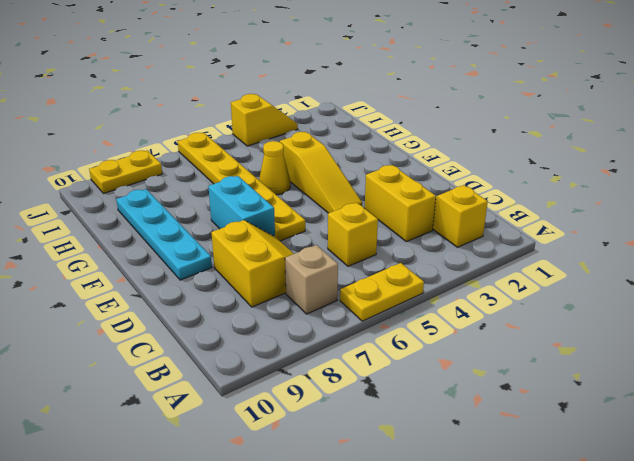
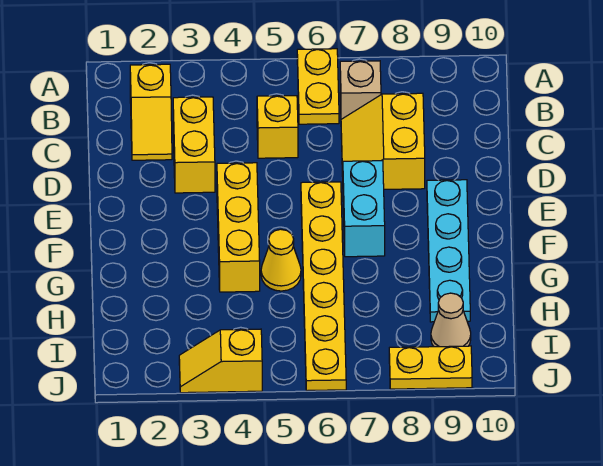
yellow 1x2 plate [340,263,424,321] -> yellow 1x2 plate turned to [297,49,339,124]
yellow 1x3 slope [280,132,362,213] -> yellow 1x3 brick [217,163,260,292]
none -> tan 1x1 cone [431,293,471,347]

